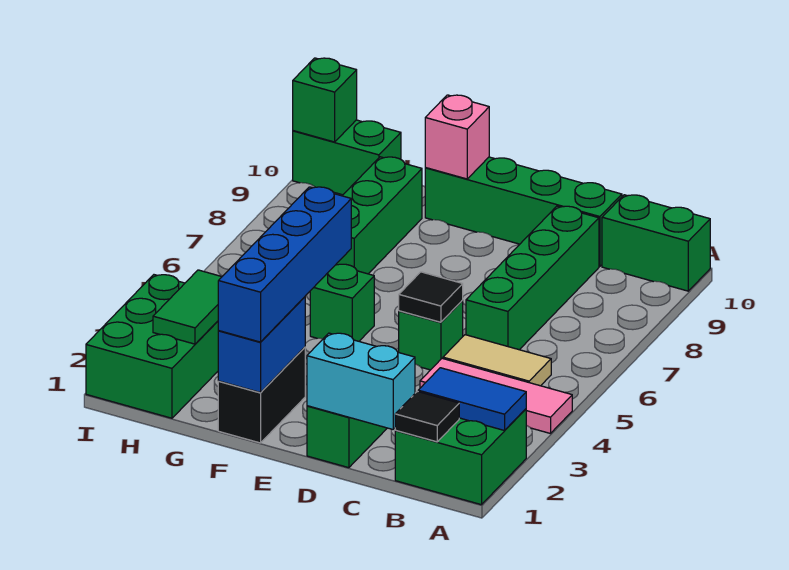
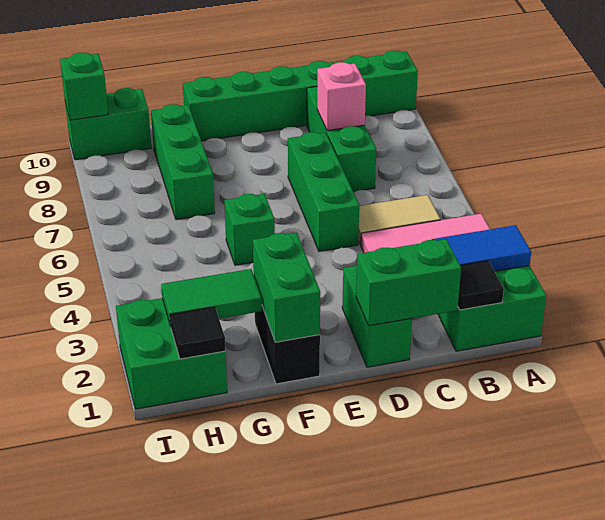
cyan 1x2 brick [307,333,415,429] -> green 1x2 brick [356,239,461,326]
green 1x4 brick [466,206,599,350] -> green 1x3 brick [307,87,376,192]
green 1x1 brick [399,301,463,370] -> green 1x3 brick [288,132,359,251]
black 1x1 tile [399,272,463,322] -> black 1x1 tile moved to [170,307,225,359]
blue 1x2 brick [218,297,305,393] -> green 1x2 brick [253,233,320,342]
blue 1x4 brick [218,187,351,342] -> none
pink 1x1 brick [425,95,489,179] -> pink 1x1 brick moved to [317,62,366,131]
green 2x3 brick [86,275,219,418] -> green 2x2 brick [116,298,227,409]
green 1x2 tile [153,270,222,344] -> green 1x2 tile turned to [161,269,262,325]

